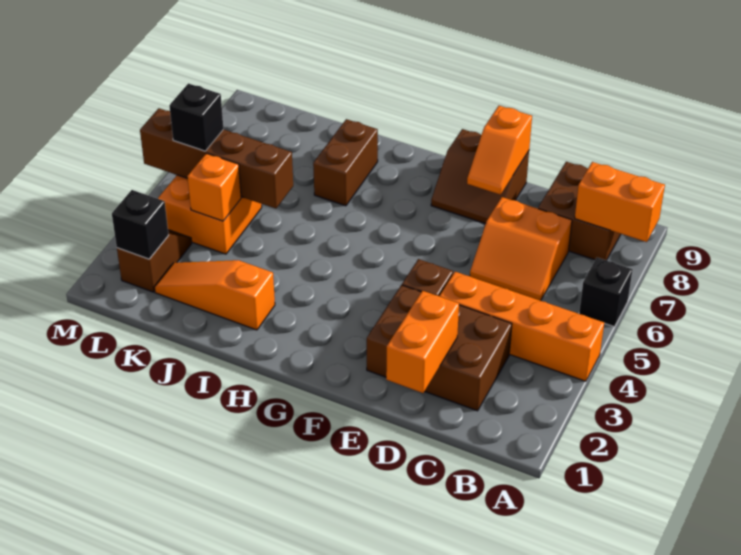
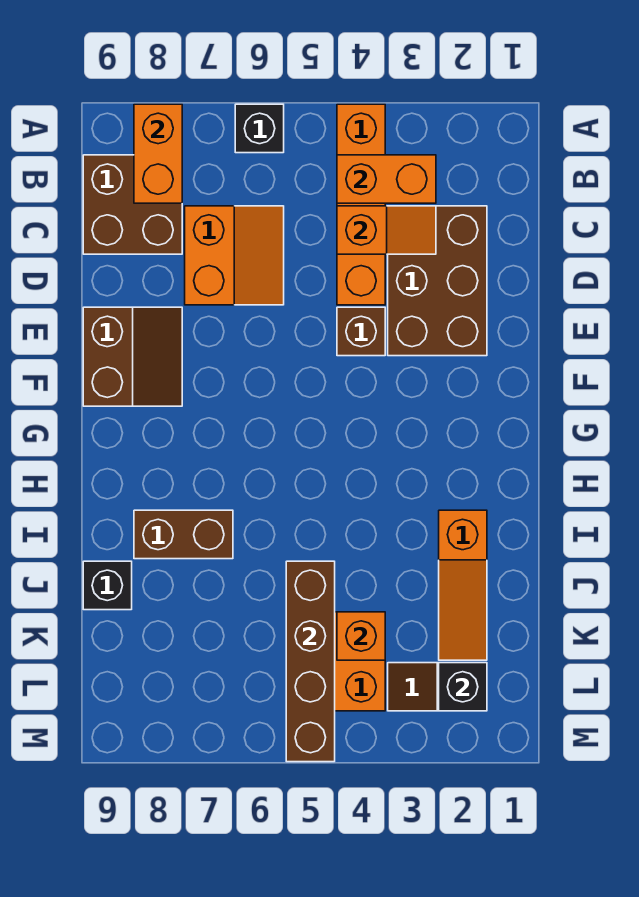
orange 1x2 brick [386,291,459,393] -> orange 1x2 brick moved to [337,155,436,203]
orange 1x2 slope [467,106,532,195] -> orange 1x2 slope moved to [337,206,436,254]
black 1x1 brick [169,83,223,151] -> black 1x1 brick moved to [83,561,132,610]

